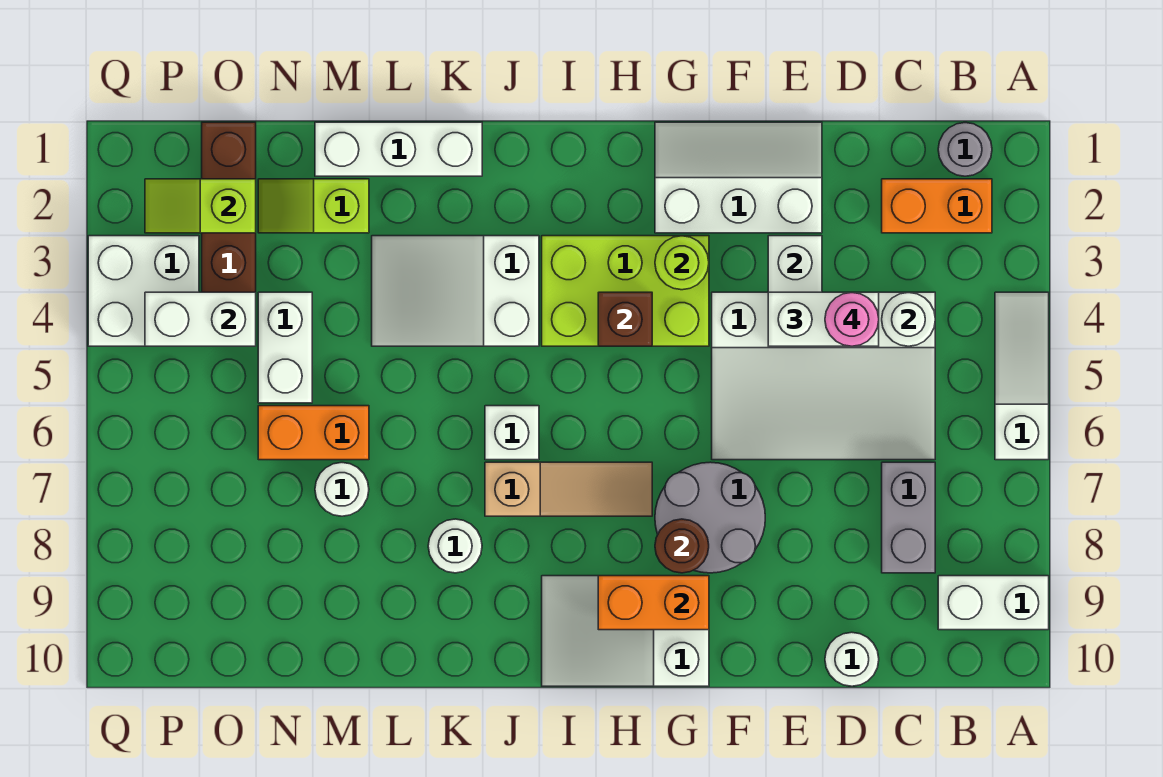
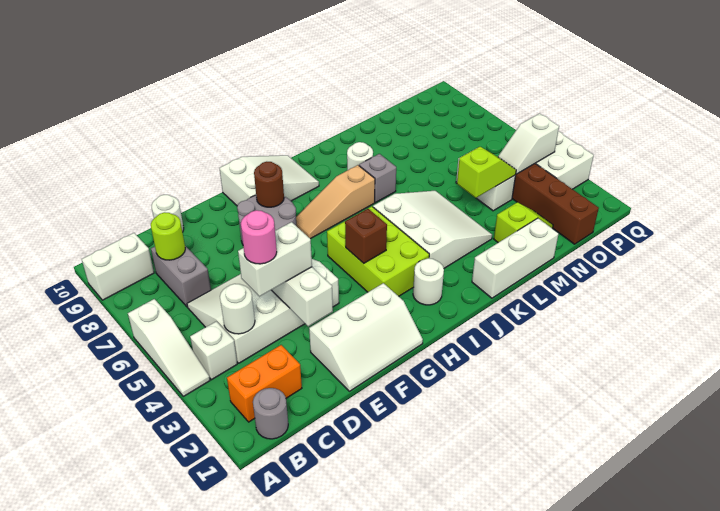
lime 2x3 brick [542,236,709,346] -> lime 2x3 brick turned to [327,206,429,296]
lime 1x1 round brick [655,236,709,290] -> lime 1x1 round brick moved to [151,212,185,260]
orange 1x2 brick [598,576,709,630] -> none
white 2x3 slope [372,236,539,346] -> white 3x3 slope [373,191,492,268]
white 1x1 brick [485,406,539,460] -> white 1x1 brick moved to [190,321,237,380]
none -> grey 1x1 brick [359,154,396,202]
orange 1x2 brick [258,406,369,460] -> none
white 1x1 round brick [315,463,369,516] -> white 1x1 round brick moved to [413,258,444,305]
lime 1x2 slope [145,179,256,233] -> lime 1x2 slope moved to [457,147,516,198]
white 1x2 brick [145,292,256,346] -> white 1x2 slope [498,113,559,174]

